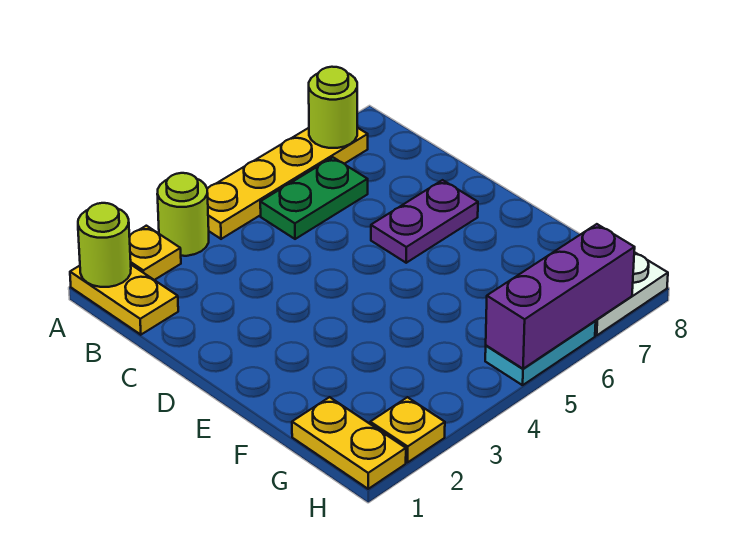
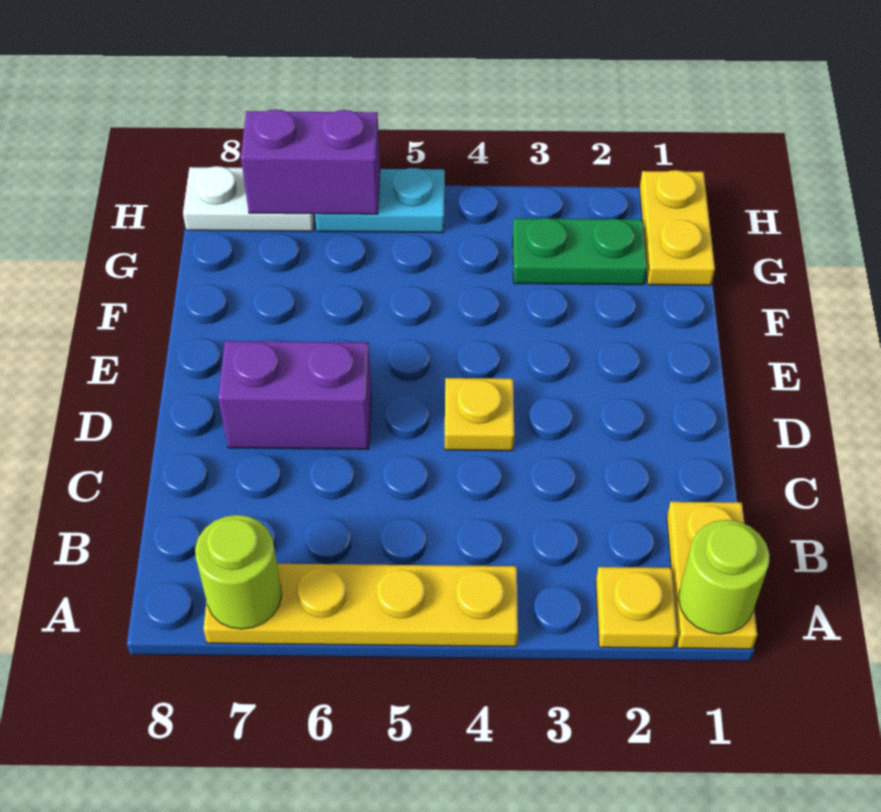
lime 1x1 round brick [157,173,209,256] -> none
green 1x2 plate [260,157,368,239] -> green 1x2 plate moved to [513,218,647,285]
purple 1x2 plate [371,180,478,263] -> purple 1x2 brick [218,341,371,449]
yellow 1x1 plate [370,397,445,462] -> yellow 1x1 plate moved to [445,378,514,451]
purple 1x3 brick [486,224,635,369] -> purple 1x2 brick [241,109,380,214]

